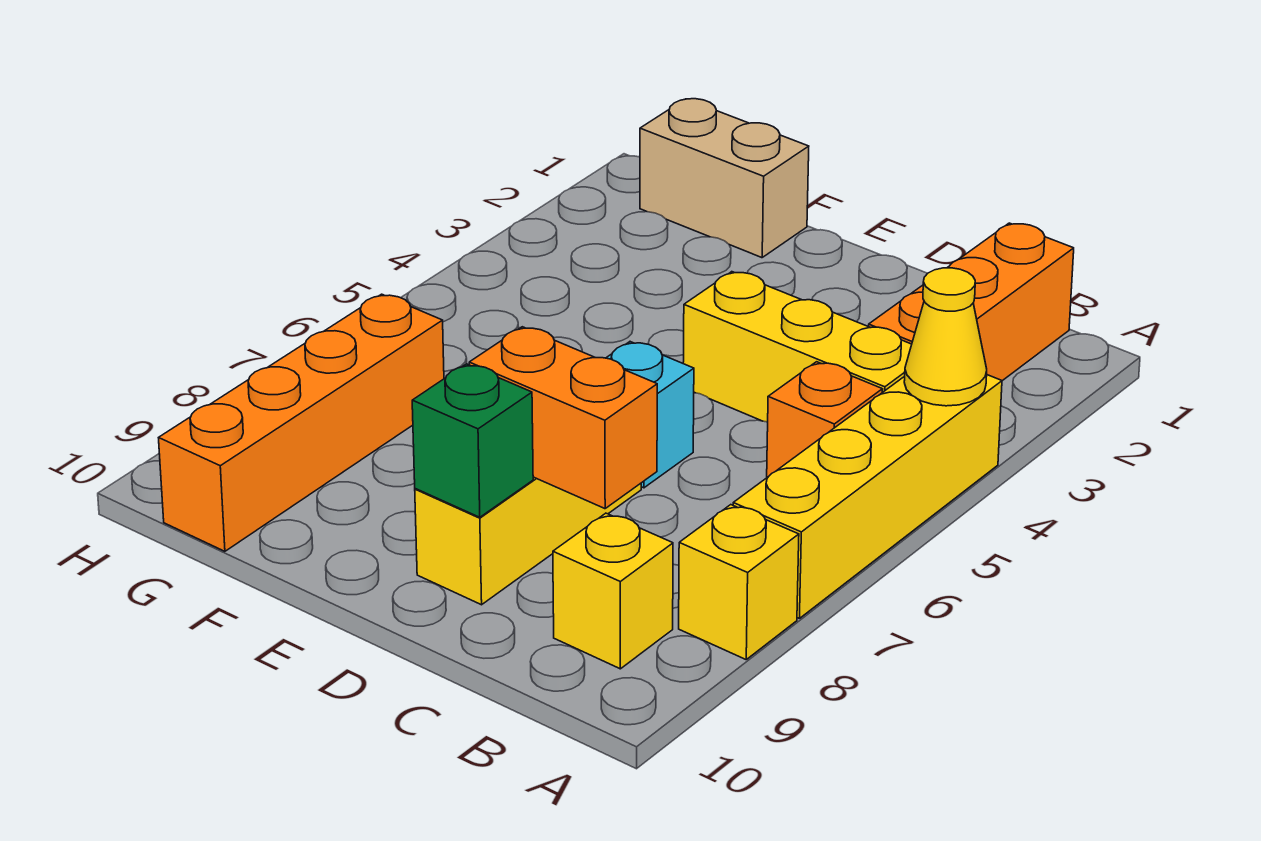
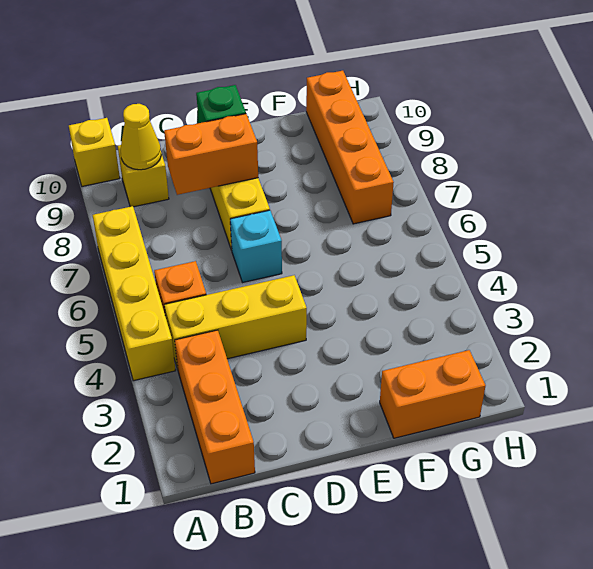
yellow 1x1 cone [904,268,987,406] -> yellow 1x1 cone moved to [121,104,161,170]
yellow 1x1 brick [679,505,799,659] -> yellow 1x1 brick moved to [69,118,120,186]
tan 1x2 brick [640,99,809,258] -> orange 1x2 brick [380,350,486,438]

